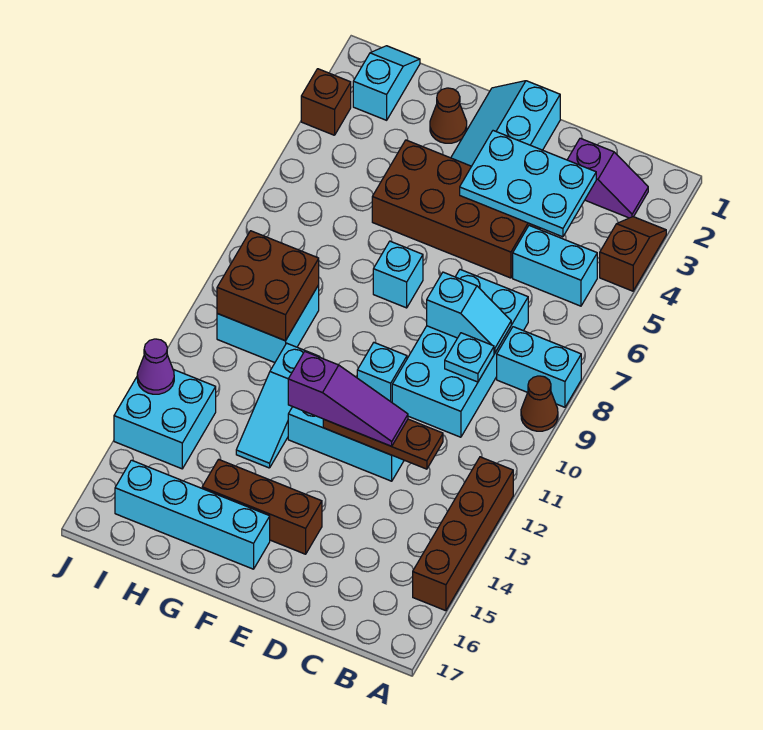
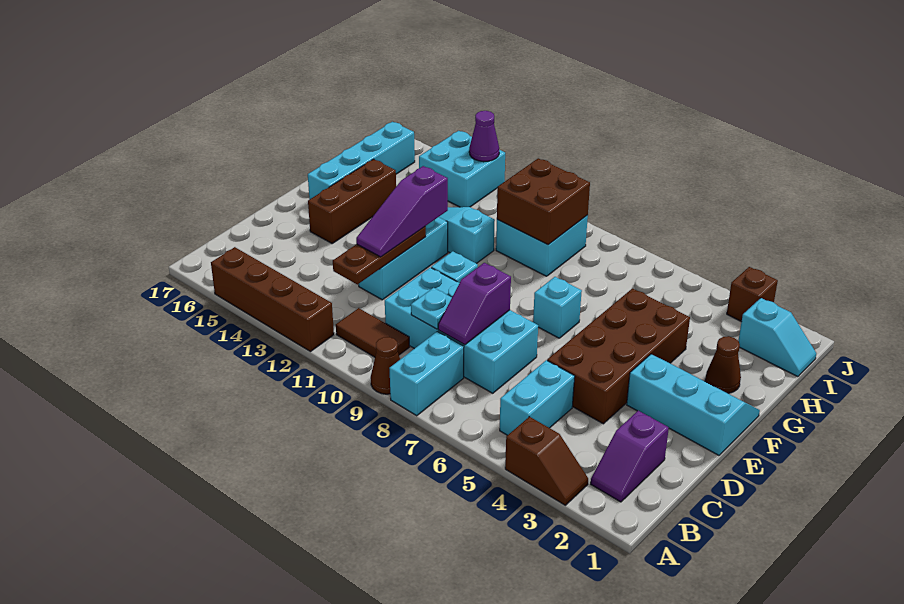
none -> brown 1x2 tile [336,308,410,357]
cyan 2x3 plate [460,131,596,237] -> none
cyan 1x2 slope [427,272,511,353] -> purple 1x2 slope [438,263,511,345]

